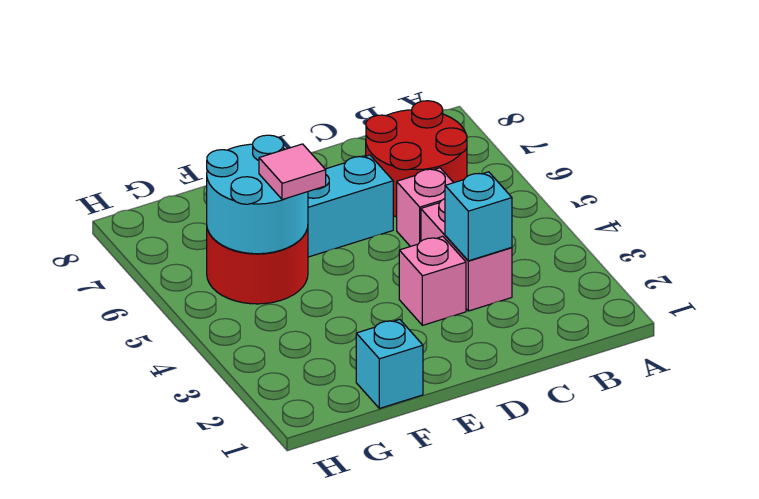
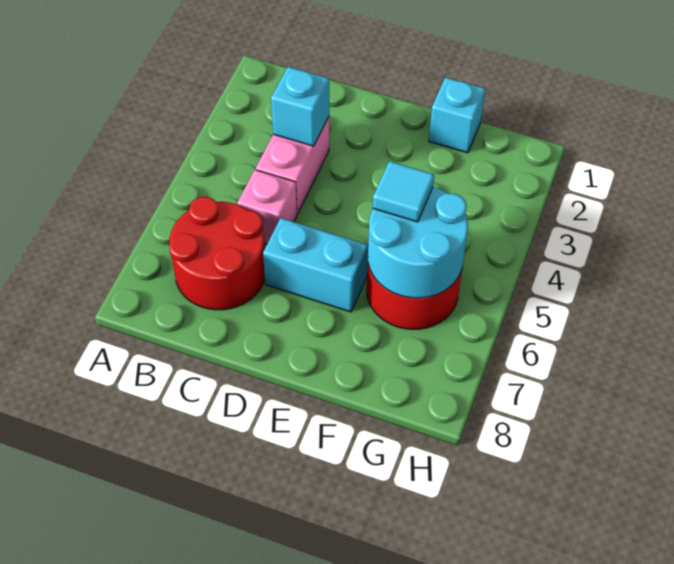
pink 1x1 brick [399,236,466,325] -> none
pink 1x1 tile [259,144,326,200] -> cyan 1x1 tile [373,161,434,222]

